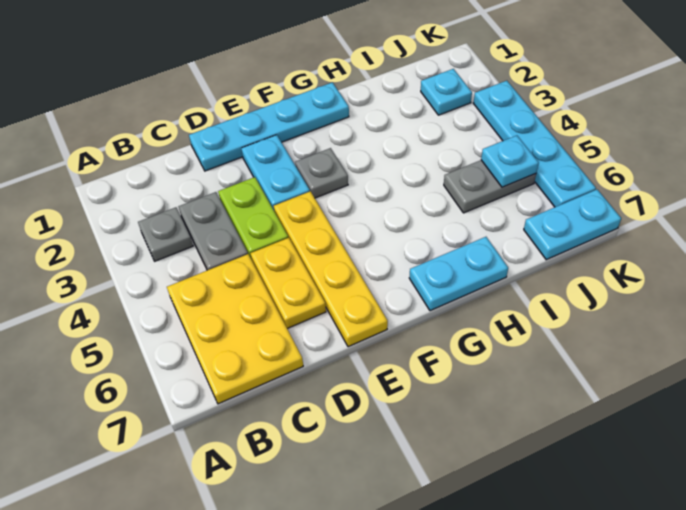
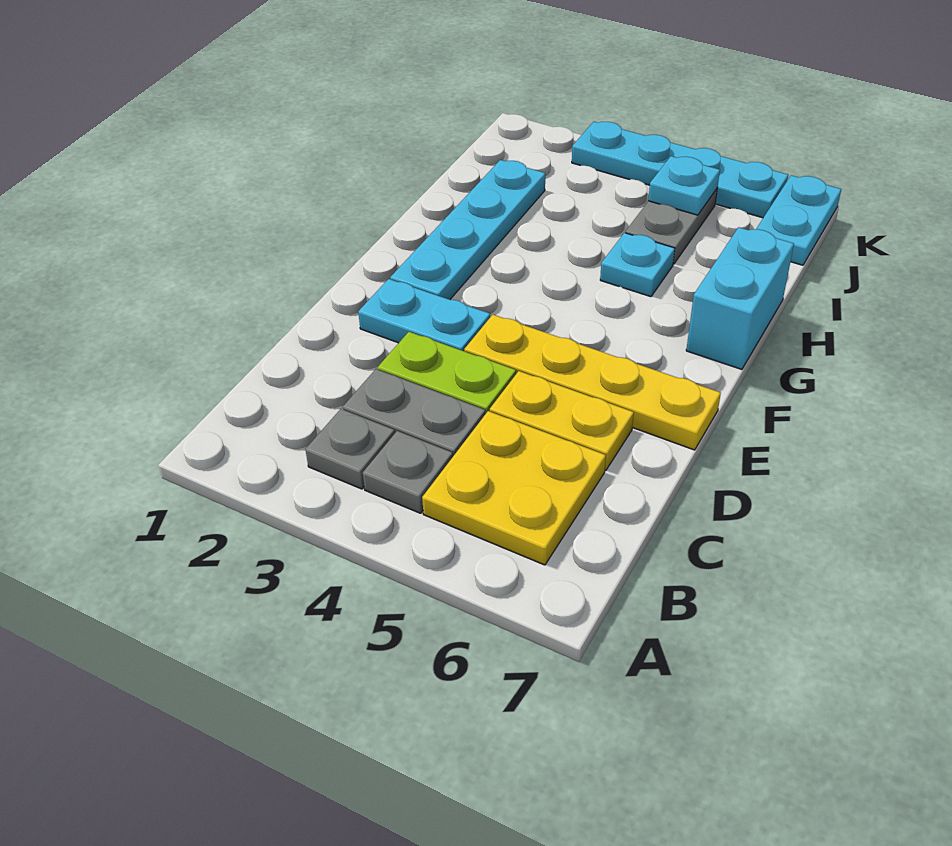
yellow 2x3 plate [167,254,303,404] -> yellow 2x2 plate [422,411,606,565]
cyan 1x4 plate [189,82,349,171] -> cyan 1x4 plate moved to [390,160,545,300]
grey 1x1 plate [295,148,348,198] -> grey 1x1 plate moved to [363,431,453,513]
cyan 1x2 plate [409,237,508,311] -> cyan 1x2 brick [686,227,794,369]
cyan 1x1 plate [421,69,472,115] -> cyan 1x1 plate moved to [600,233,675,297]

